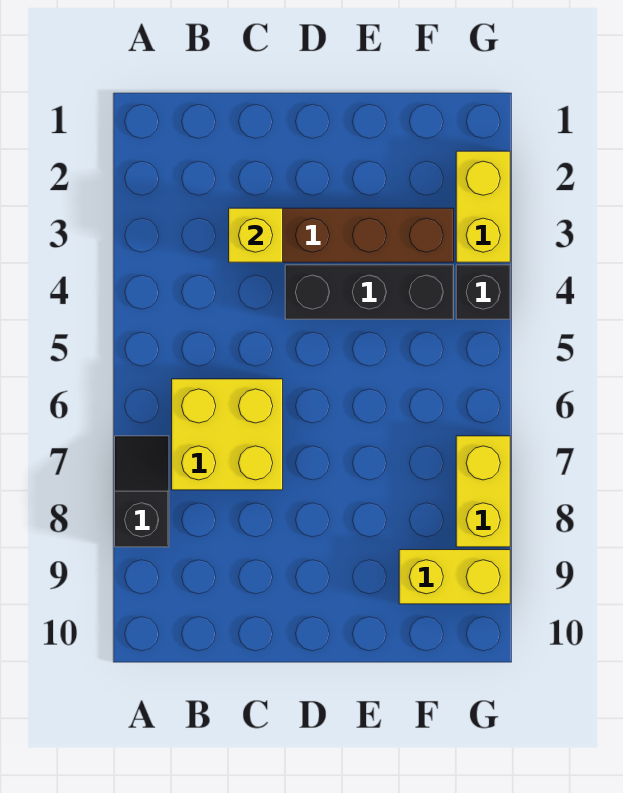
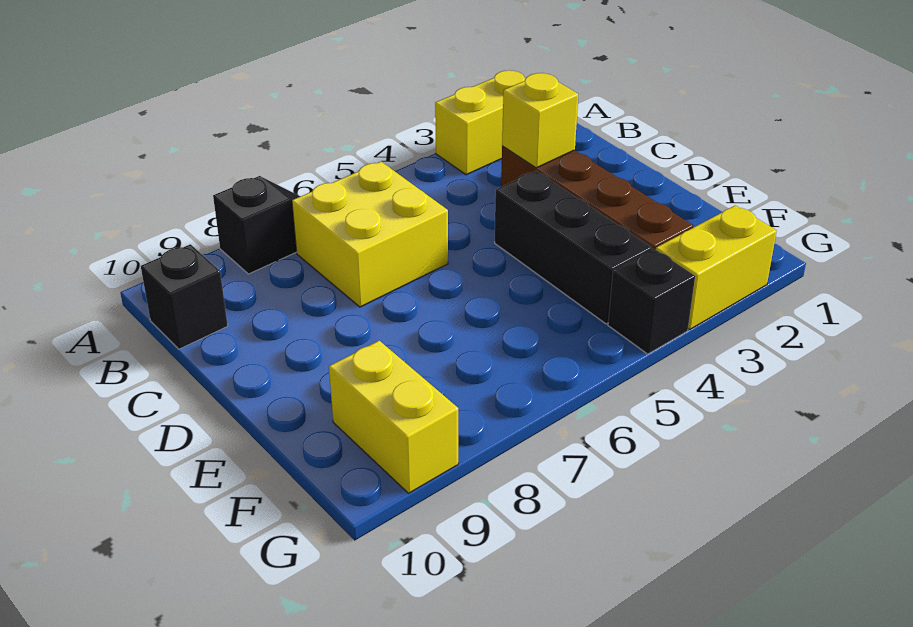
none -> black 1x1 brick [141,244,228,349]
yellow 1x2 brick [456,436,510,547] -> yellow 1x2 brick moved to [435,70,525,175]

